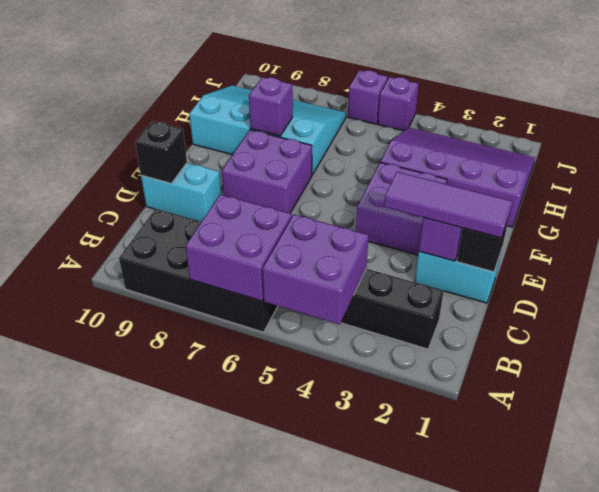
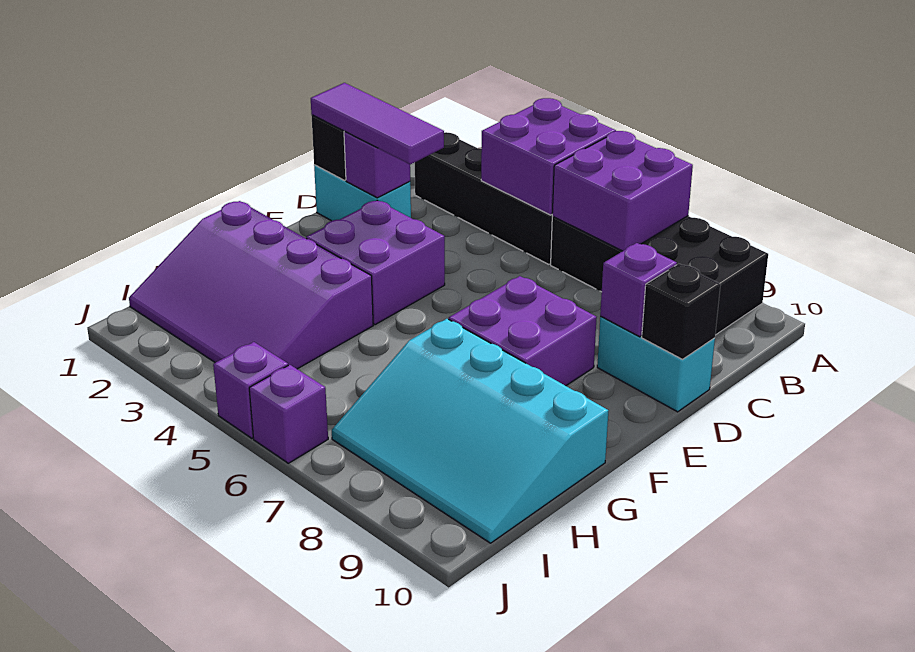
purple 1x1 brick [249,77,293,136] -> purple 1x1 brick moved to [600,243,677,337]

